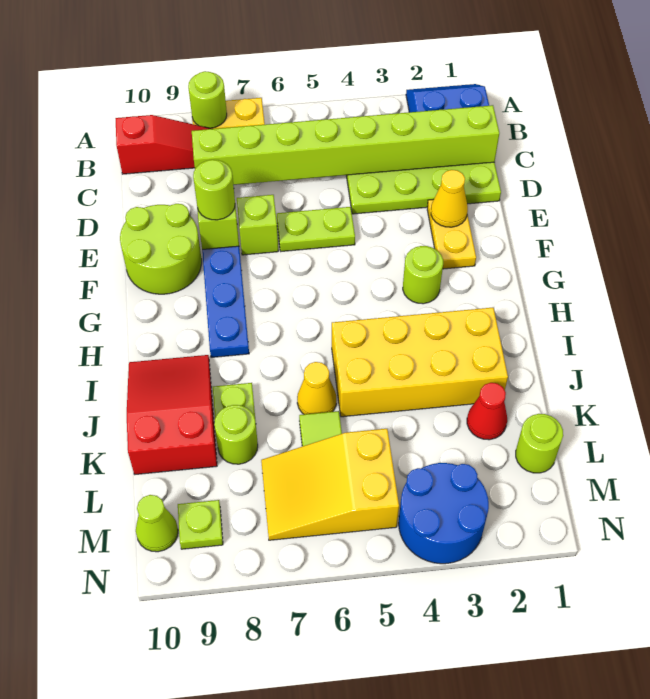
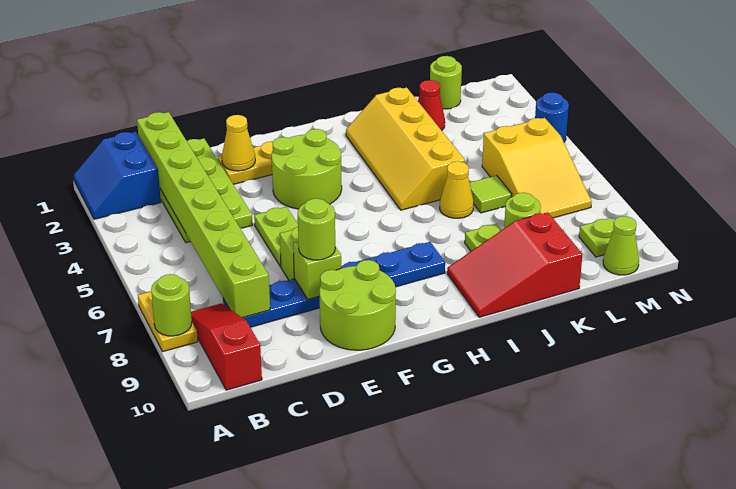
lime 1x1 round brick [403,246,443,304] -> lime 2x2 round brick [272,129,342,209]
yellow 2x4 brick [332,308,508,417] -> yellow 2x4 slope [346,87,465,210]
blue 2x2 round brick [399,463,489,564] -> blue 1x1 round brick [535,92,569,142]

